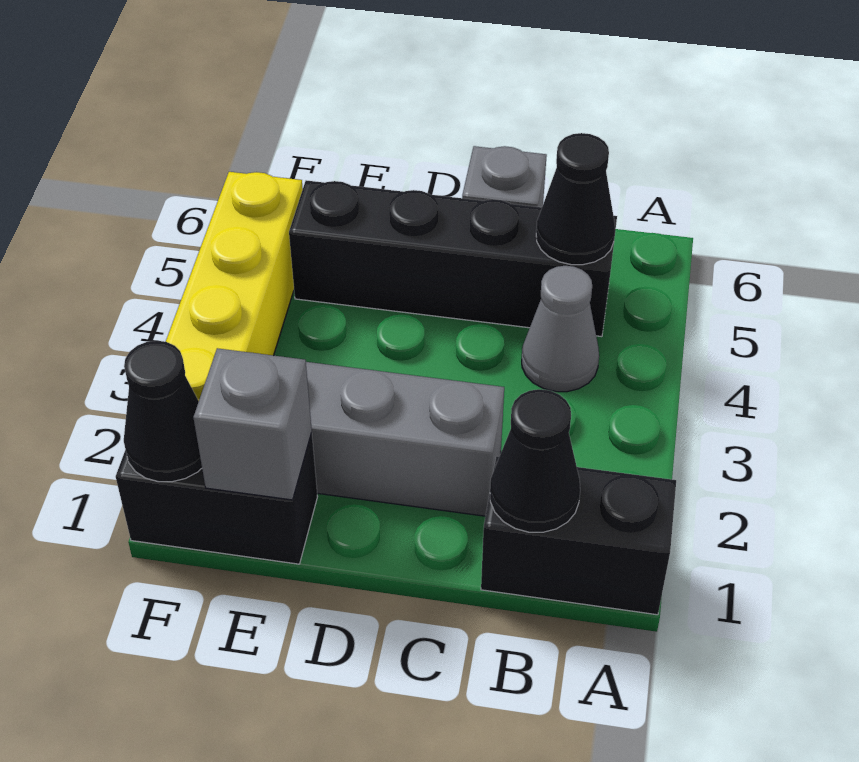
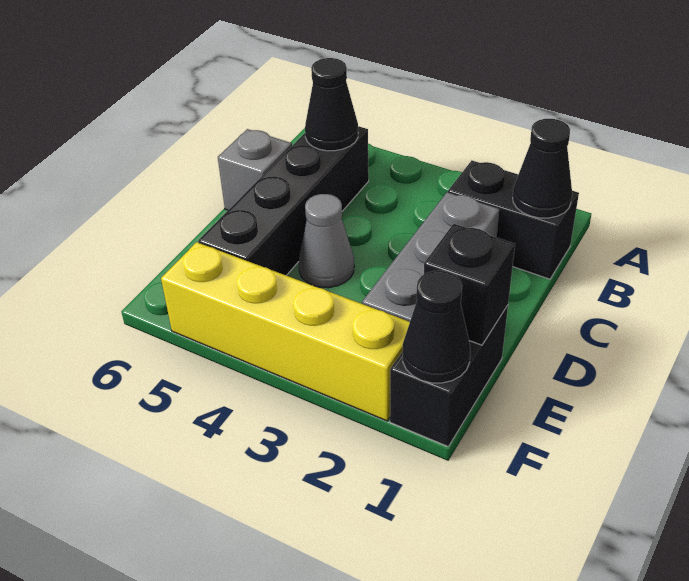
black 1x2 brick [481,456,676,615] -> black 1x2 brick turned to [448,161,579,279]
grey 1x1 cone [522,266,599,392] -> grey 1x1 cone moved to [299,194,354,288]
grey 1x1 brick [193,348,312,500] -> black 1x1 brick [424,224,515,345]

